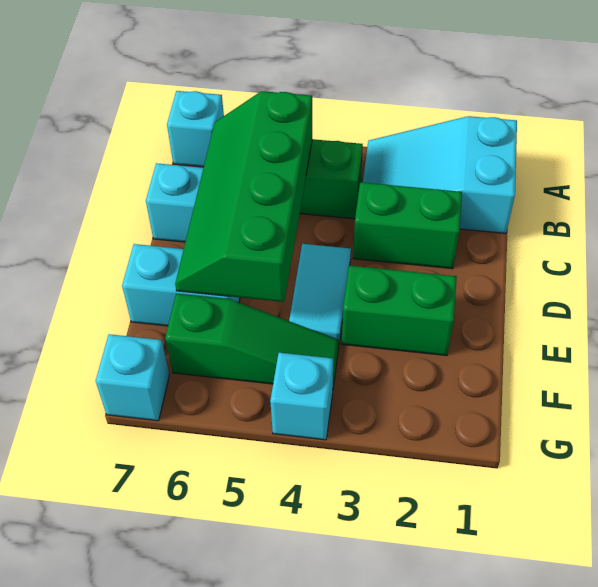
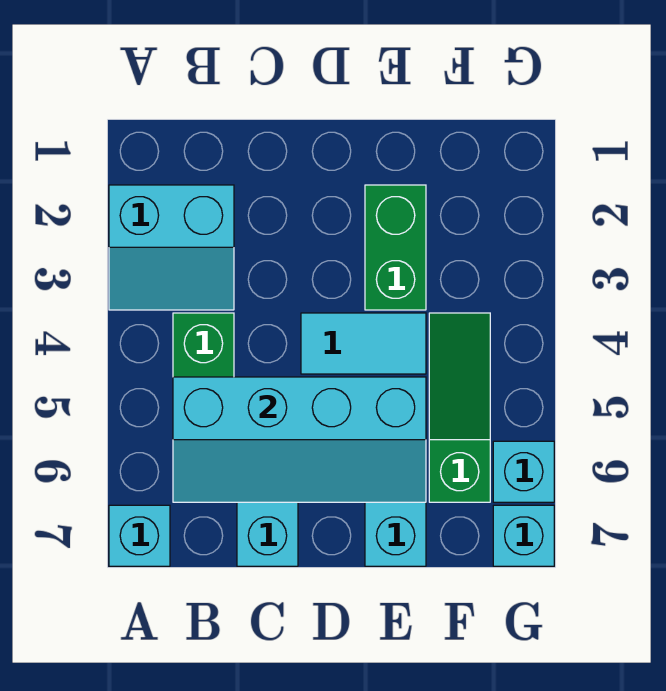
cyan 2x3 slope [363,116,517,233] -> cyan 2x2 slope [109,185,234,310]
green 2x4 slope [175,91,312,302] -> cyan 2x4 slope [173,377,426,502]
green 1x2 brick [353,182,462,269] -> none
cyan 1x1 brick [270,353,333,440] -> cyan 1x1 brick moved to [493,441,554,502]

